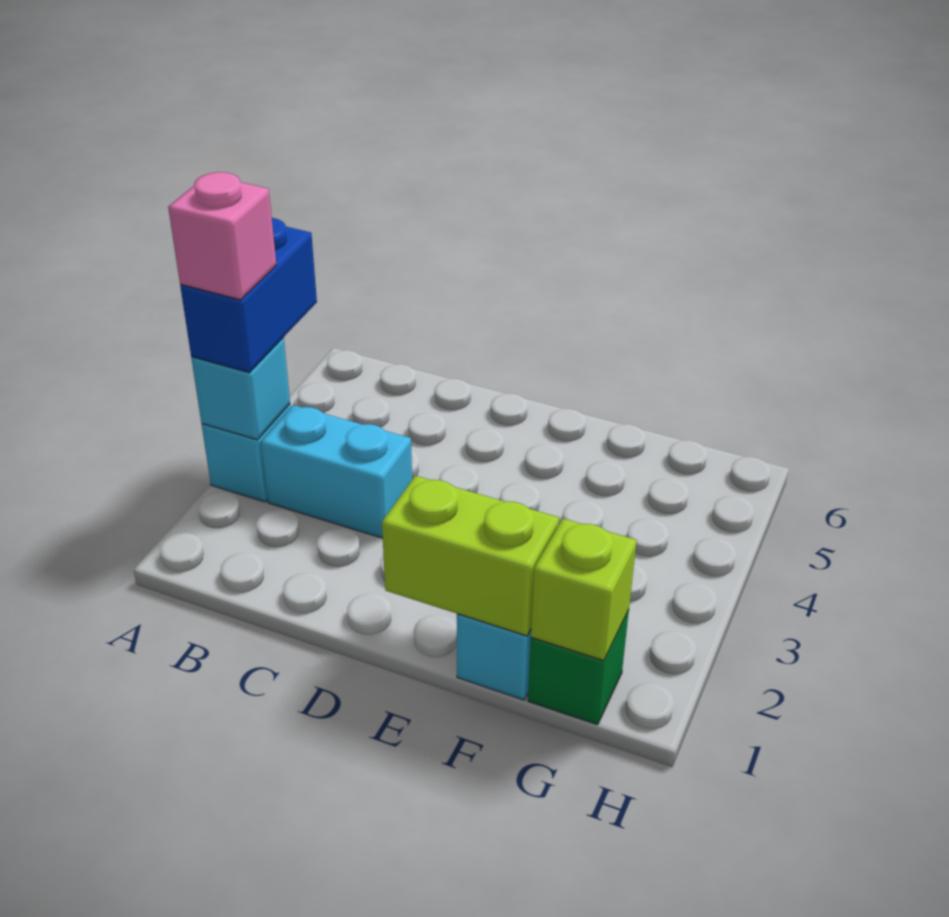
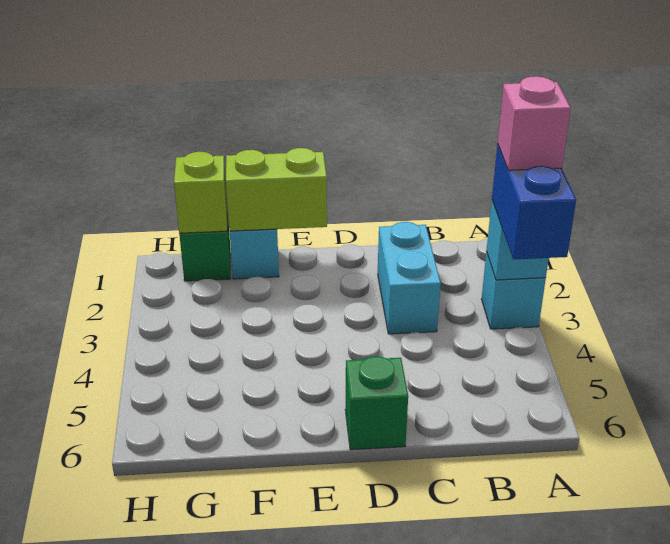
cyan 1x2 brick [261,405,412,538] -> cyan 1x2 brick turned to [378,222,441,334]
none -> green 1x1 brick [345,356,408,450]

